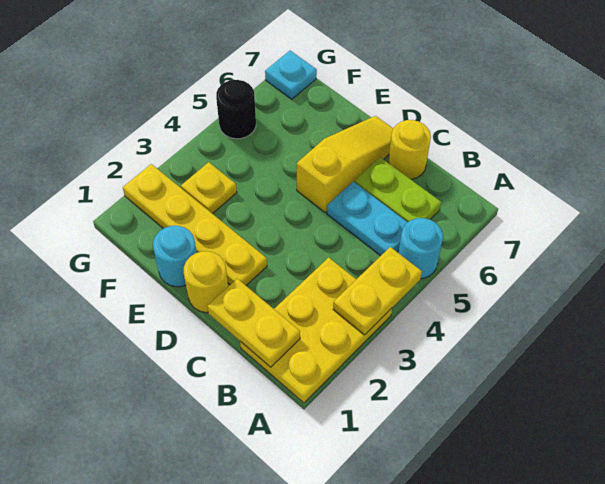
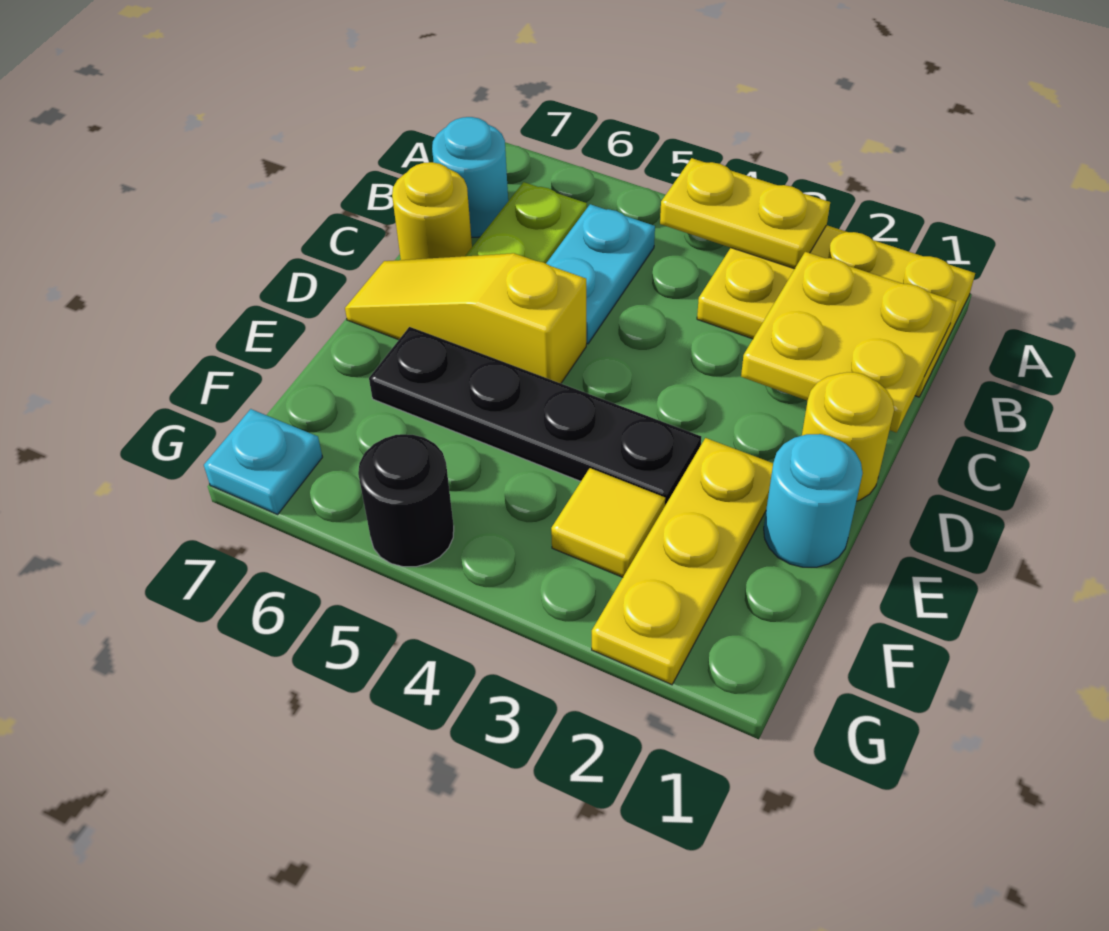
cyan 1x1 round brick [398,218,443,279] -> cyan 1x1 round brick moved to [432,117,508,237]
yellow 1x2 plate [207,279,300,367] -> yellow 2x2 plate [741,252,956,433]
yellow 1x4 plate [123,164,267,285] -> yellow 1x3 plate [592,438,773,685]
none -> black 1x4 plate [369,327,701,505]
yellow 1x1 plate [181,162,237,214] -> yellow 1x1 tile [551,468,665,577]

